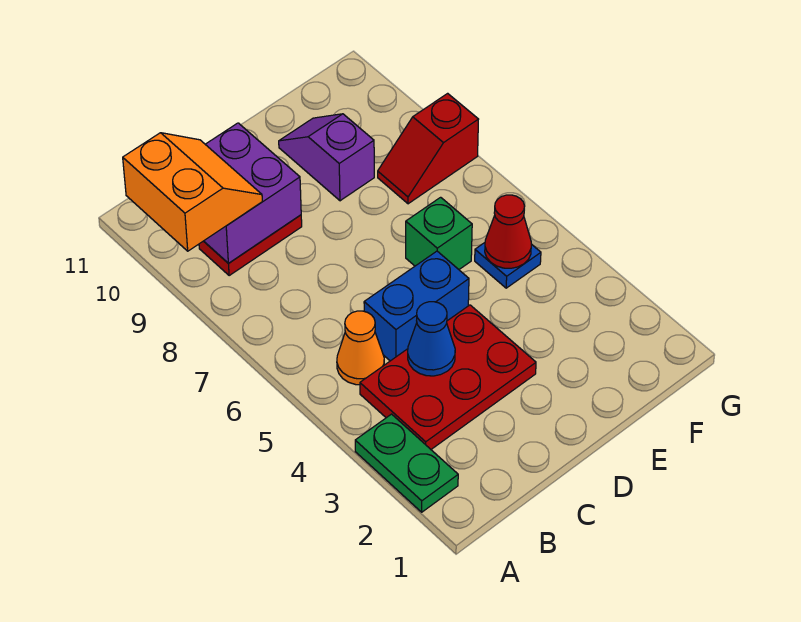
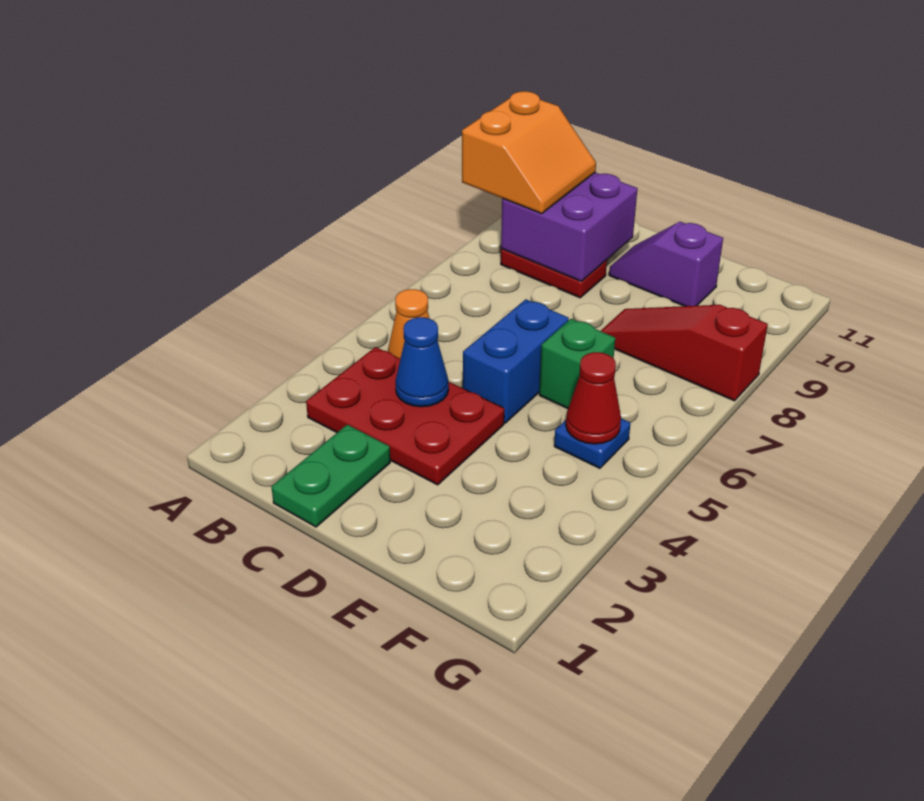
green 1x2 plate [355,414,458,512] -> green 1x2 plate moved to [271,425,390,527]
blue 1x2 brick [364,251,469,361] -> blue 1x2 brick turned to [463,299,569,423]
purple 1x2 slope [279,114,374,201] -> purple 1x2 slope turned to [609,222,723,306]
red 1x2 slope [378,93,479,204] -> red 1x3 slope [601,305,768,401]

